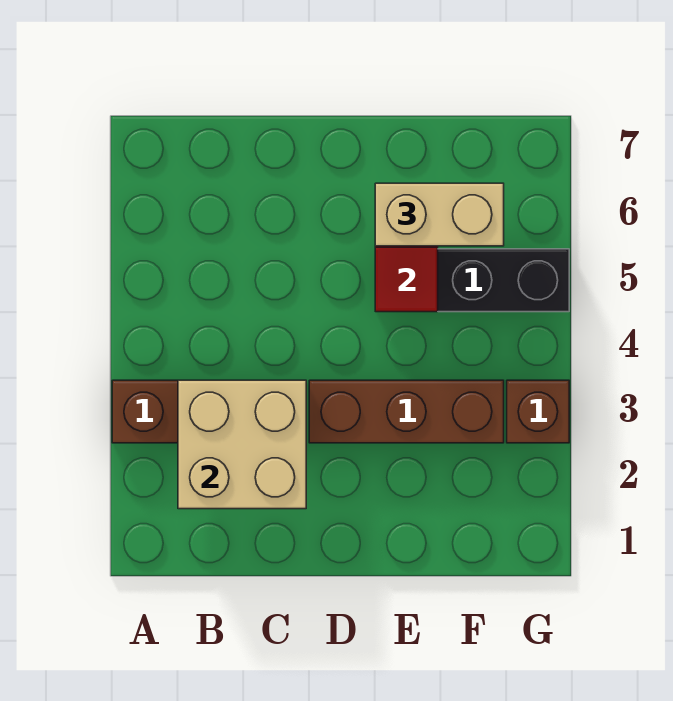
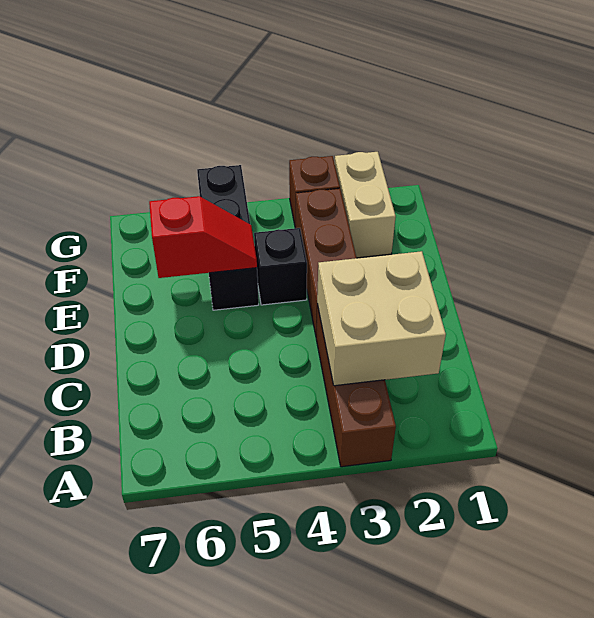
none -> black 1x1 brick [254,228,307,305]
tan 1x2 brick [375,183,504,246] -> tan 1x2 brick moved to [335,152,396,258]

